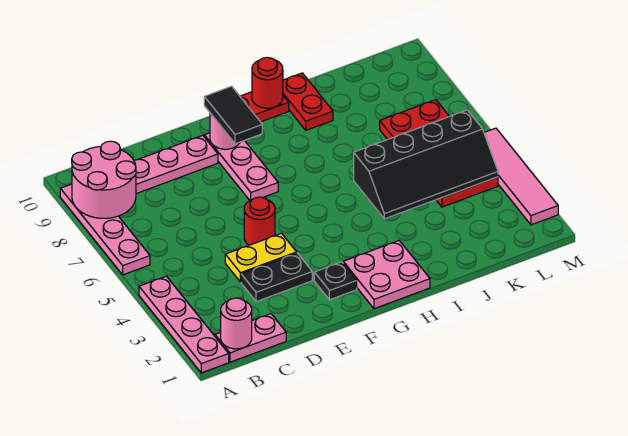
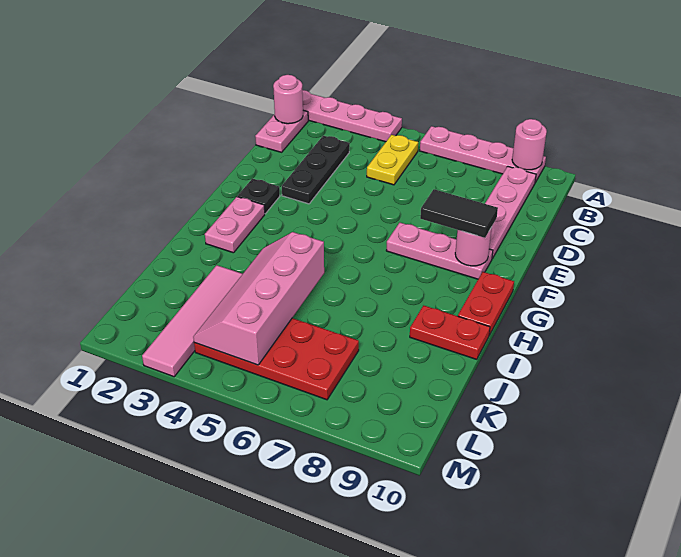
pink 2x2 round brick [72,141,136,218] -> pink 1x1 round brick [512,119,547,170]
black 1x2 plate [241,253,312,302] -> black 1x3 plate [282,135,350,204]
yellow 1x2 plate [225,233,297,282] -> yellow 1x2 plate moved to [367,135,418,185]
red 1x1 round brick [244,197,275,245] -> none
pink 2x2 plate [343,241,430,309] -> pink 1x2 plate [205,197,265,253]
red 1x1 round brick [252,57,283,108] -> none
black 2x4 slope [354,110,498,219] -> pink 2x4 slope [193,232,324,365]
pink 1x4 tile [484,128,558,225] -> pink 1x4 tile turned to [142,265,242,377]

